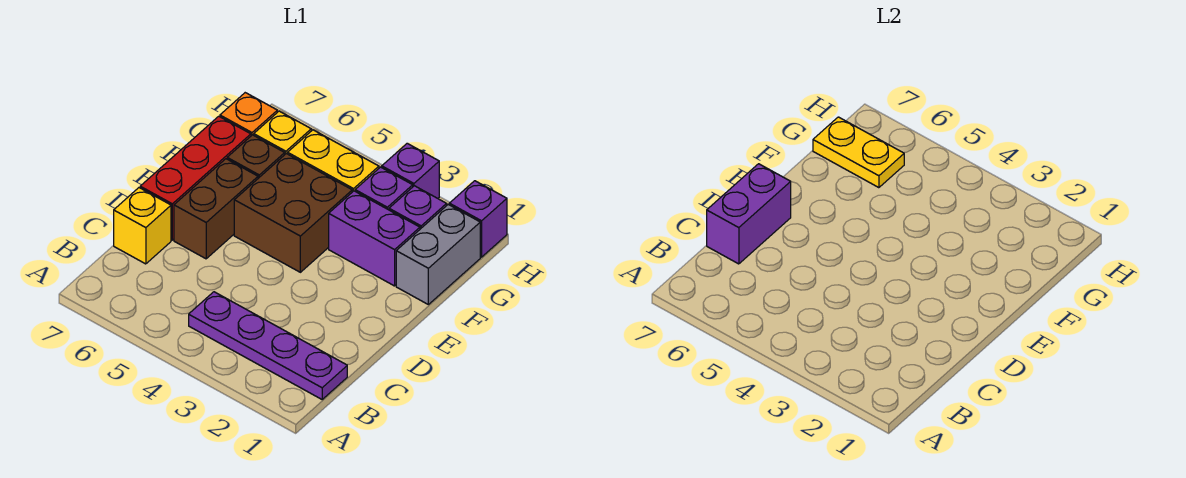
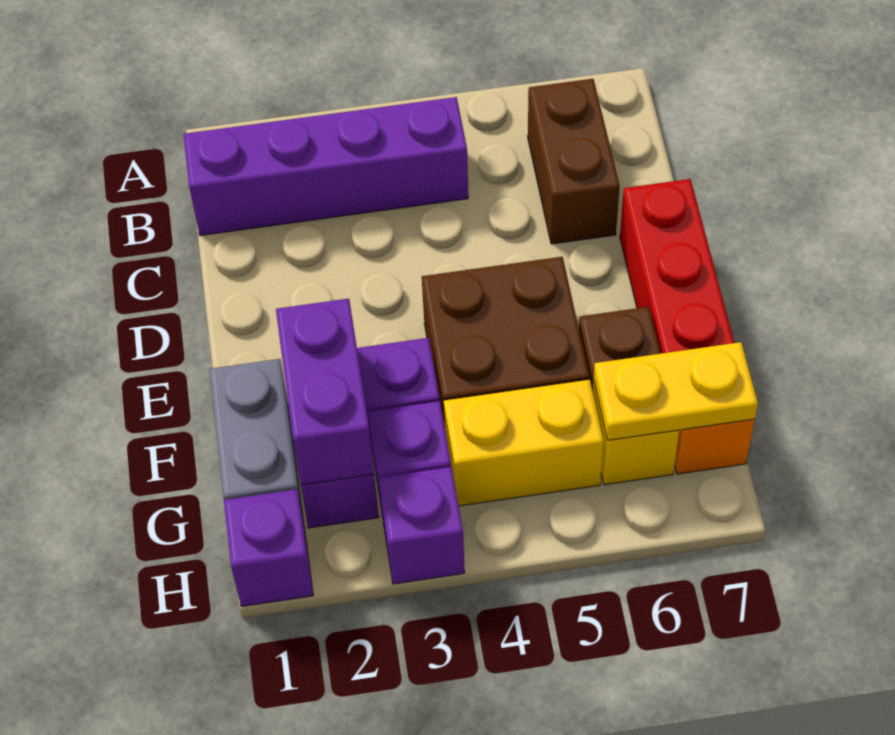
purple 1x4 plate [189,292,347,399] -> purple 1x4 brick [183,97,468,236]
yellow 1x1 brick [114,188,171,264] -> none
purple 1x2 brick [707,164,791,264] -> purple 1x2 brick moved to [276,299,374,485]
brown 1x2 brick [174,159,258,259] -> brown 1x2 brick moved to [528,79,620,244]

